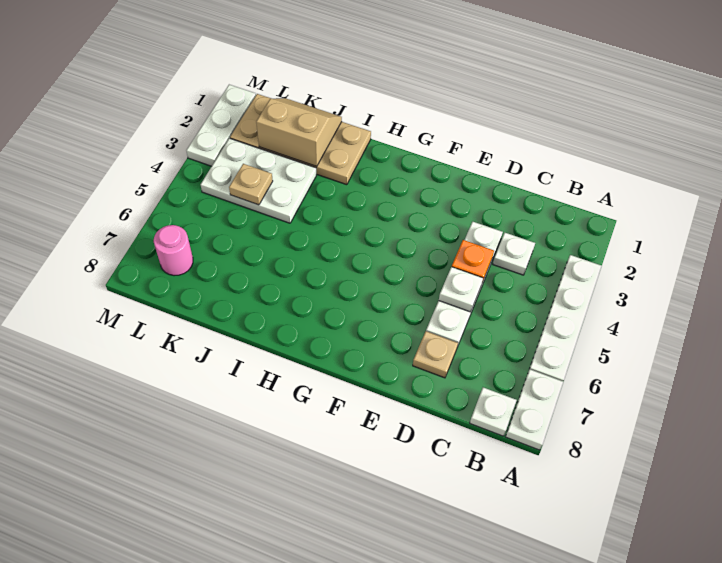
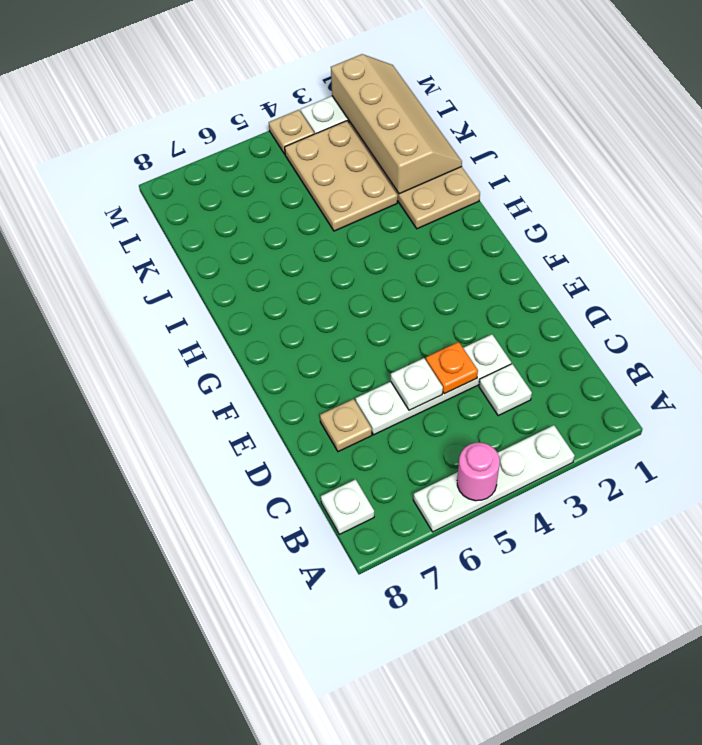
white 1x2 plate [506,369,563,450] -> none
tan 2x2 slope [256,98,342,167] -> tan 2x4 slope [331,54,462,194]
white 2x3 plate [201,138,316,223] -> tan 2x3 plate [285,121,398,231]
tan 1x1 plate [229,164,273,205] -> tan 1x1 plate moved to [269,110,314,154]
pink 1x1 round brick [154,225,193,276] -> pink 1x1 round brick moved to [457,443,500,501]

